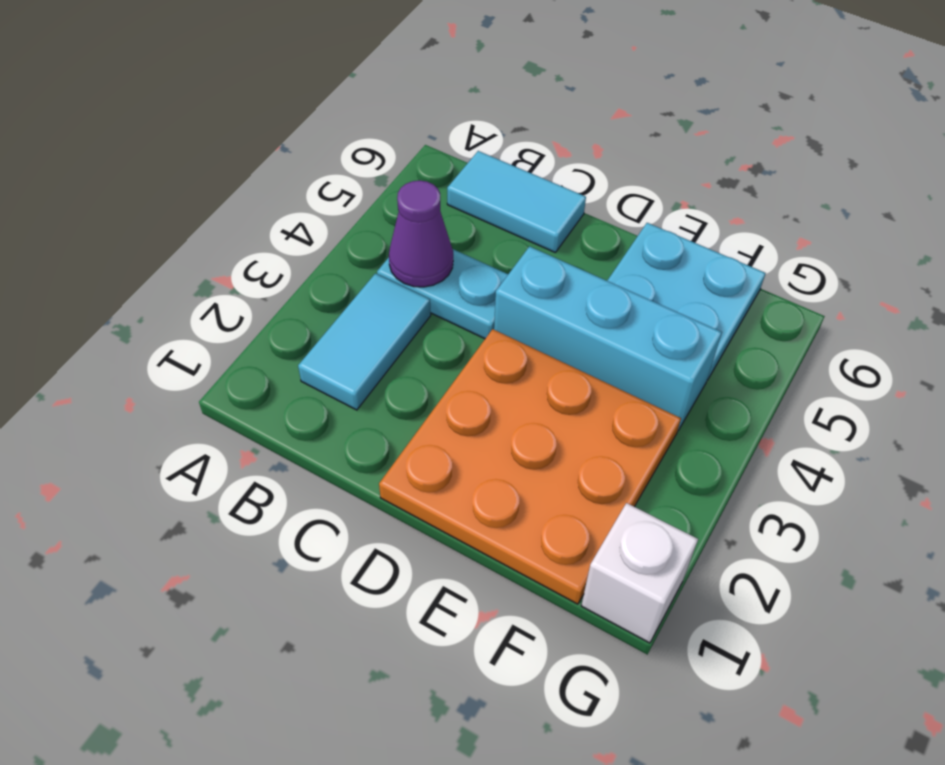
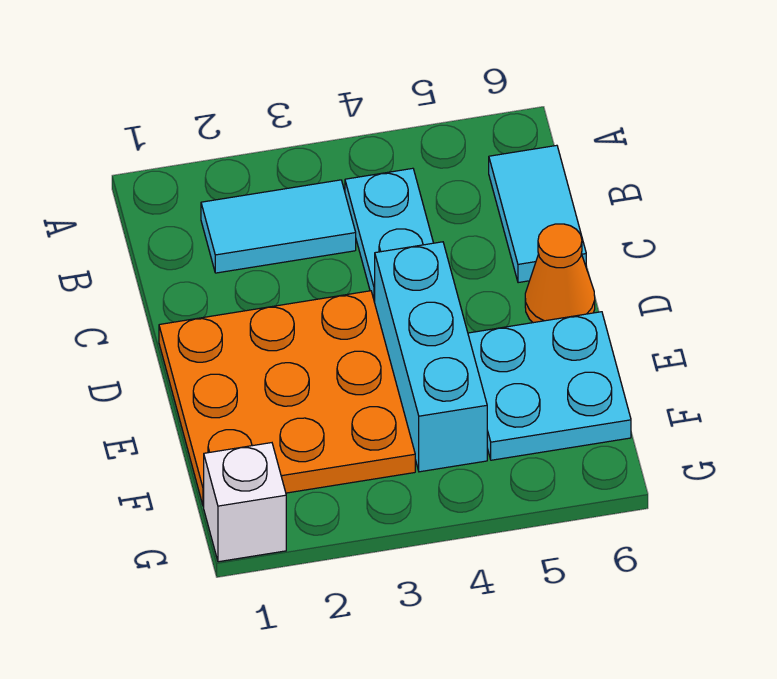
purple 1x1 cone [389,180,453,287] -> none
none -> orange 1x1 cone [525,224,595,323]

